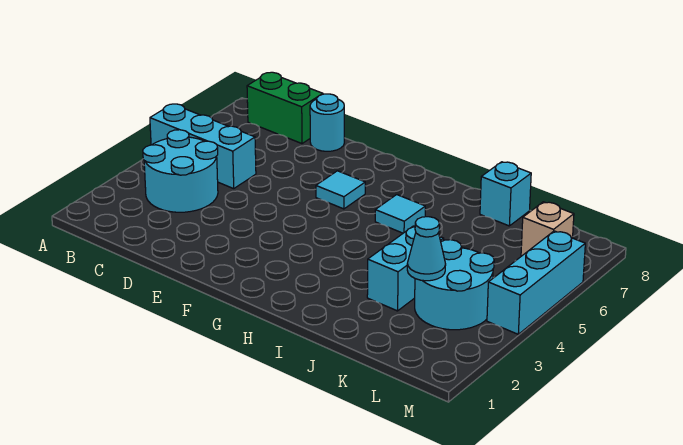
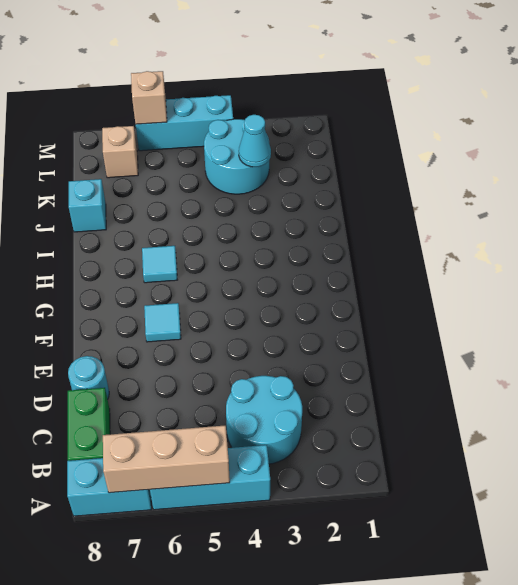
cyan 1x3 brick [150,104,256,189] -> cyan 1x3 brick turned to [150,445,270,510]
none -> tan 1x3 brick [103,425,230,493]
cyan 1x2 brick [367,226,444,311] -> cyan 1x2 brick moved to [67,458,151,516]
none -> tan 1x1 brick [131,71,167,124]

